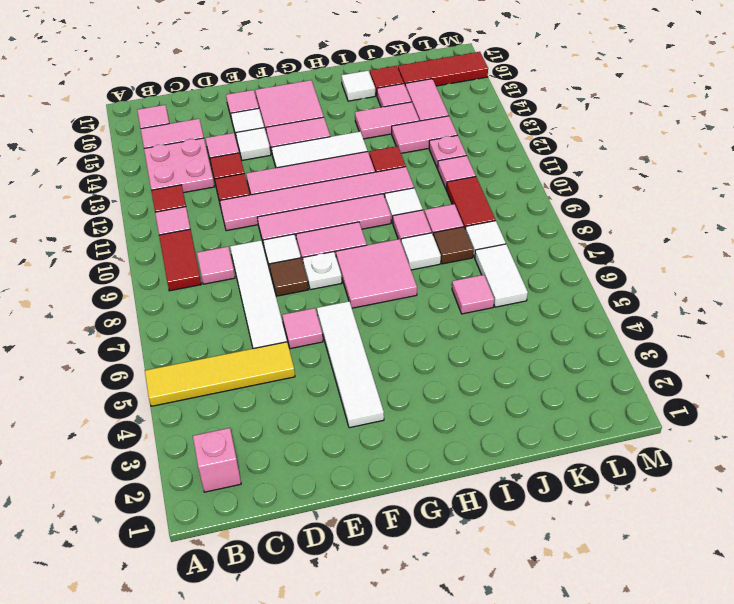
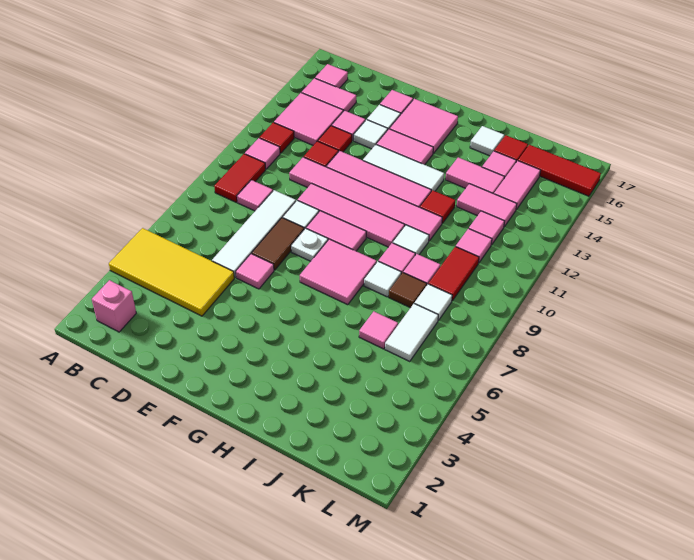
yellow 1x4 tile [145,342,295,406] -> yellow 2x4 tile [109,228,234,316]
pink 2x2 plate [144,138,214,193] -> pink 2x2 tile [274,93,343,145]
brown 1x1 tile [269,258,308,296] -> brown 1x2 tile [252,218,304,270]
white 1x4 tile [317,301,384,428] -> none
pink 1x1 plate [429,135,466,168] -> pink 1x1 tile [469,211,505,245]

